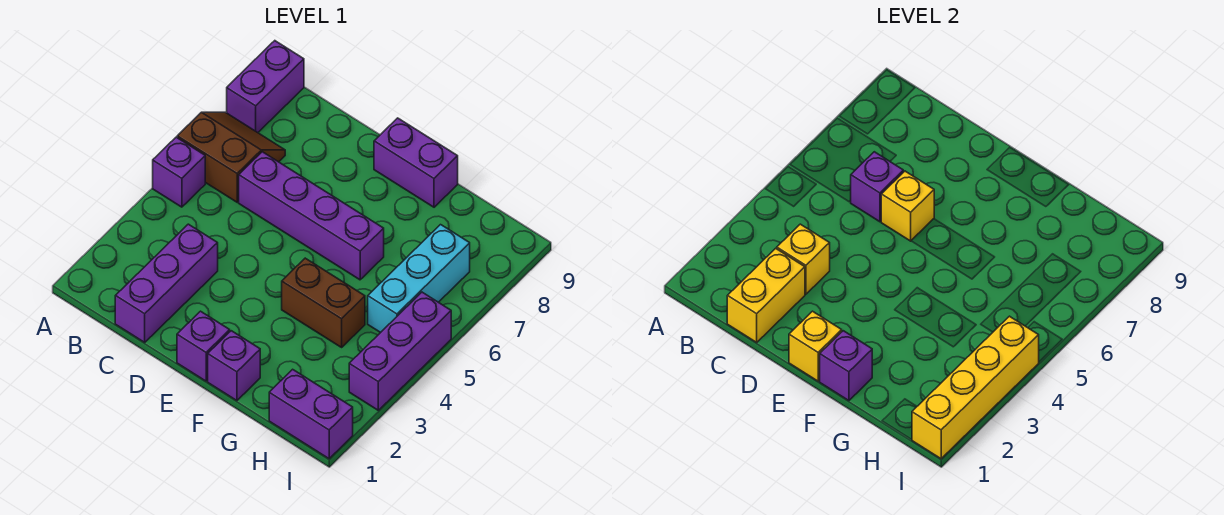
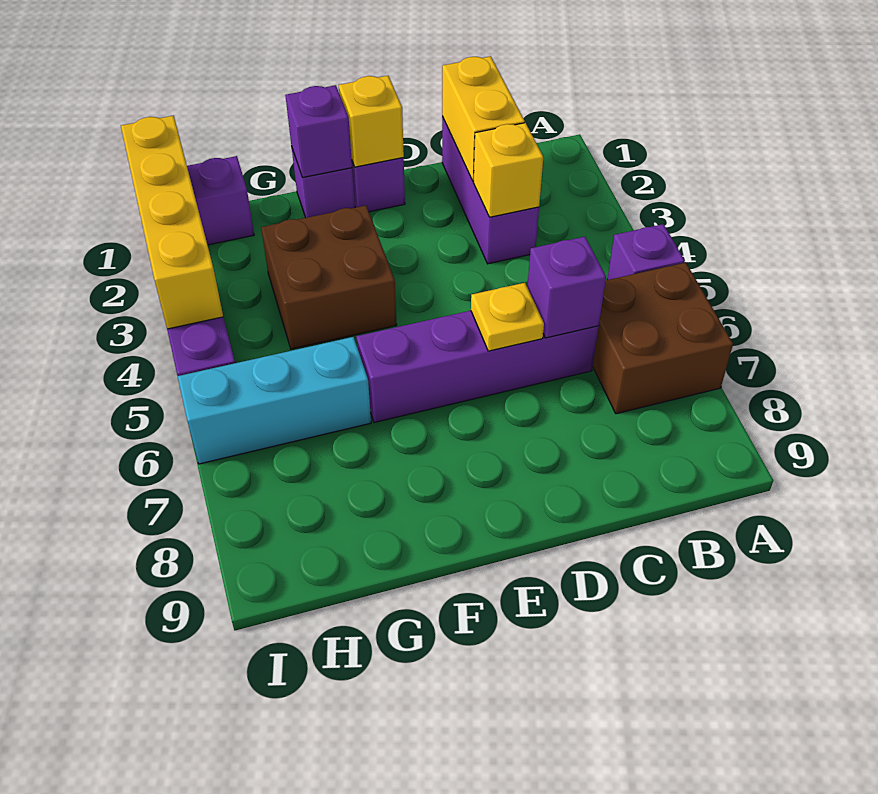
brown 2x2 slope [177,112,285,202] -> brown 2x2 brick [593,263,733,414]
purple 1x2 brick [227,41,304,133] -> none
yellow 1x1 brick [881,171,934,241] -> yellow 1x1 plate [471,283,544,351]
purple 1x2 brick [374,118,458,207] -> none
brown 1x2 brick [282,258,365,347] -> brown 2x2 brick [261,206,397,349]
cyan 1x3 brick [368,225,470,333] -> cyan 1x3 brick turned to [178,337,371,464]

